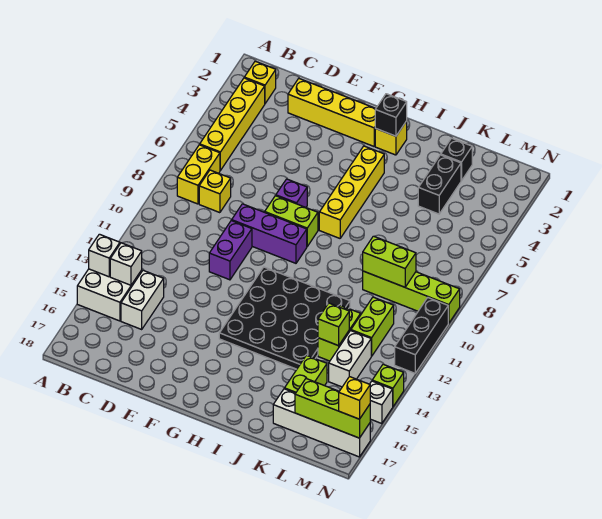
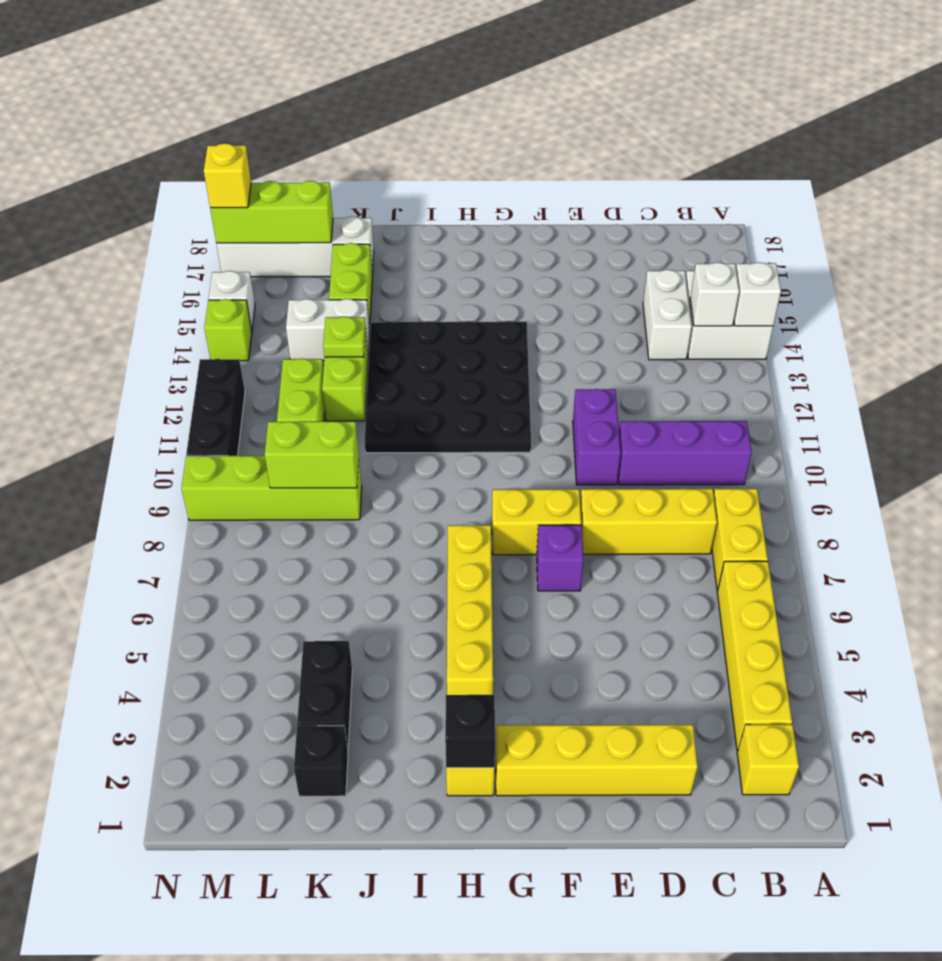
yellow 1x1 brick [199,170,231,213] -> yellow 1x3 brick [580,489,717,554]
purple 1x3 brick [232,204,307,263] -> purple 1x3 brick moved to [618,421,752,485]
lime 1x2 brick [265,196,318,246] -> yellow 1x2 brick [492,489,581,555]
lime 1x1 brick [318,303,349,346] -> lime 1x1 plate [323,317,366,357]
white 1x2 brick [329,331,371,387] -> white 1x2 brick turned to [286,299,370,361]

